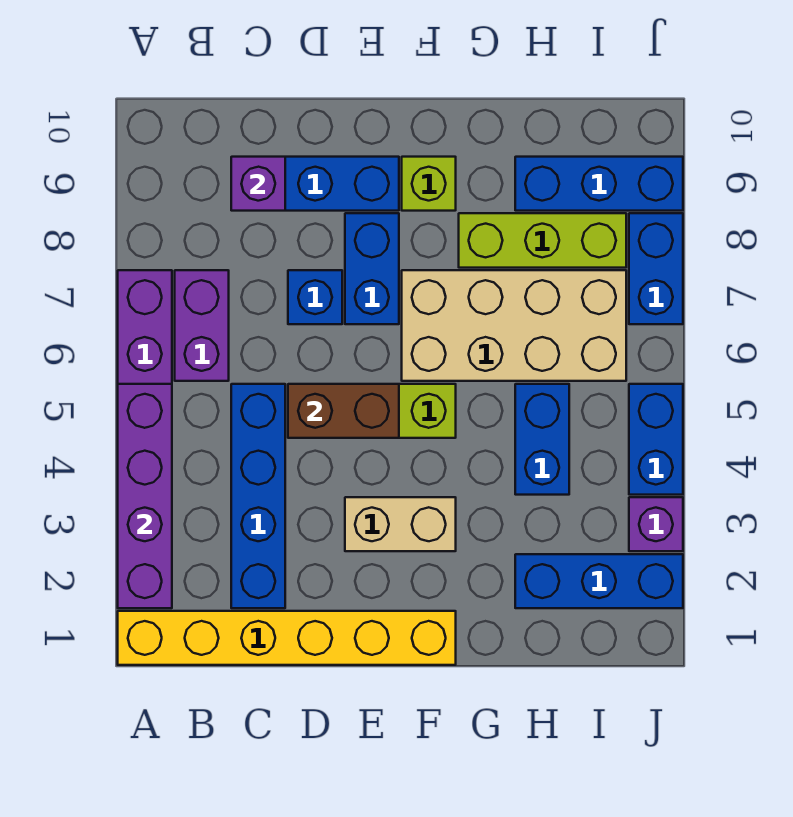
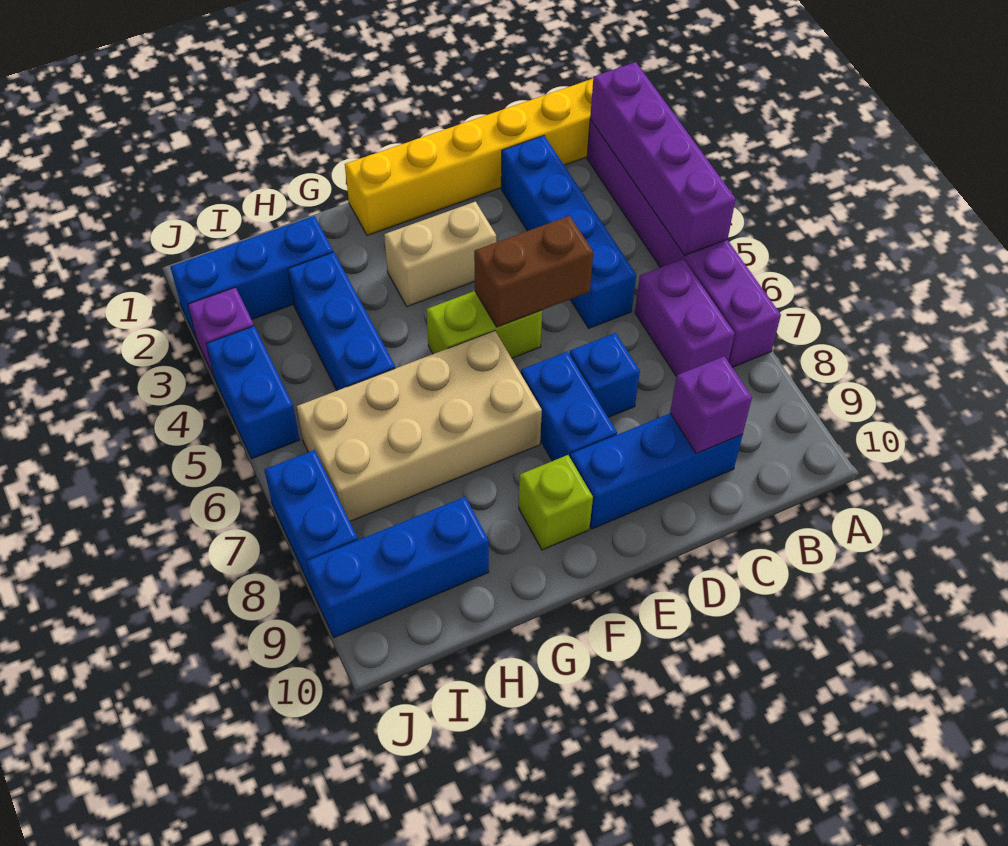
lime 1x3 brick [459,213,626,268] -> none
blue 1x2 brick [515,384,569,495] -> blue 1x3 brick [288,252,395,390]

